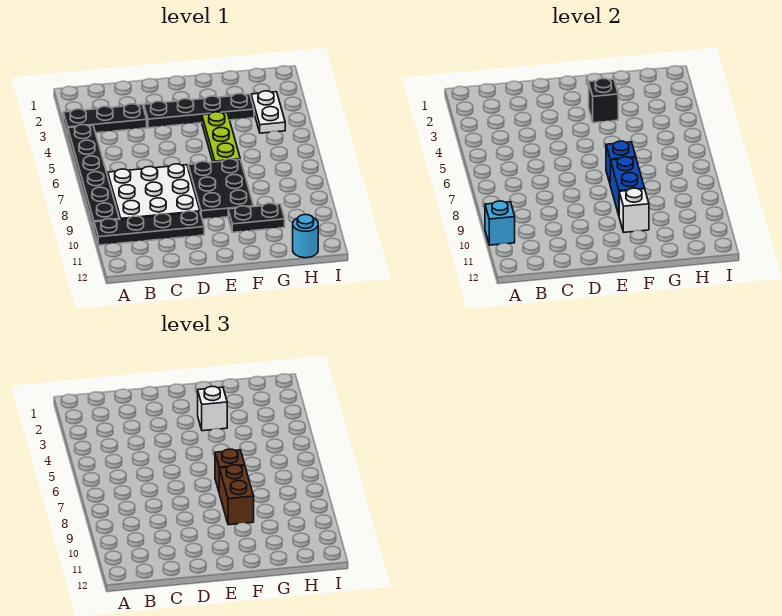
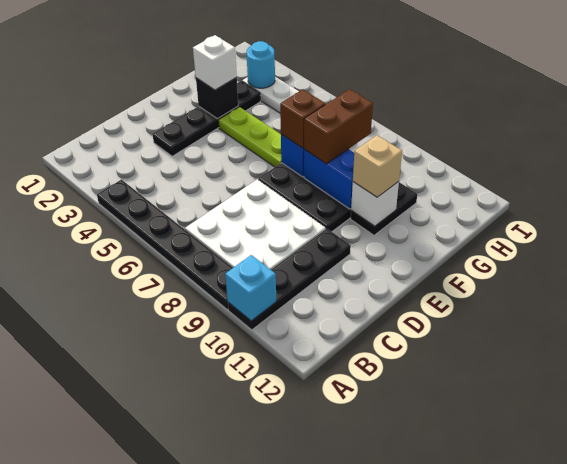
black 1x3 plate [63,104,147,135] -> none
brown 1x2 brick [219,465,254,525] -> brown 1x2 brick turned to [304,89,373,164]
none -> tan 1x1 brick [353,135,402,197]
cyan 1x1 round brick [293,215,318,258] -> cyan 1x1 round brick moved to [247,41,275,88]

